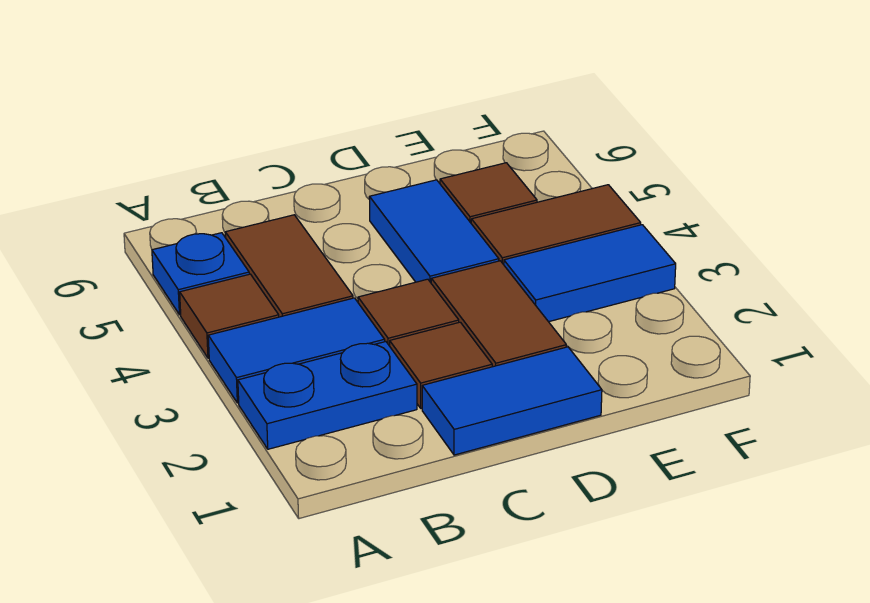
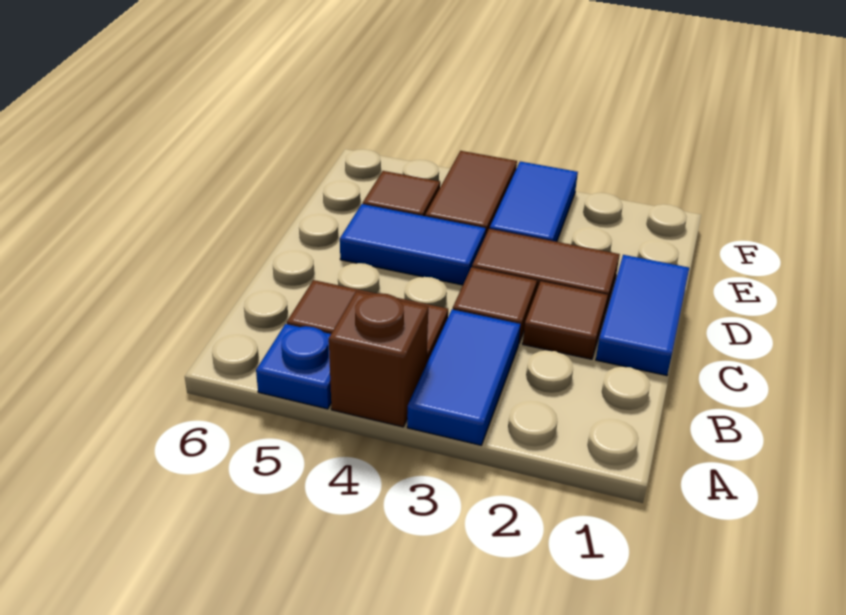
blue 1x2 plate [238,342,417,449] -> none
brown 1x1 tile [180,274,279,358] -> brown 1x1 brick [329,292,428,427]

